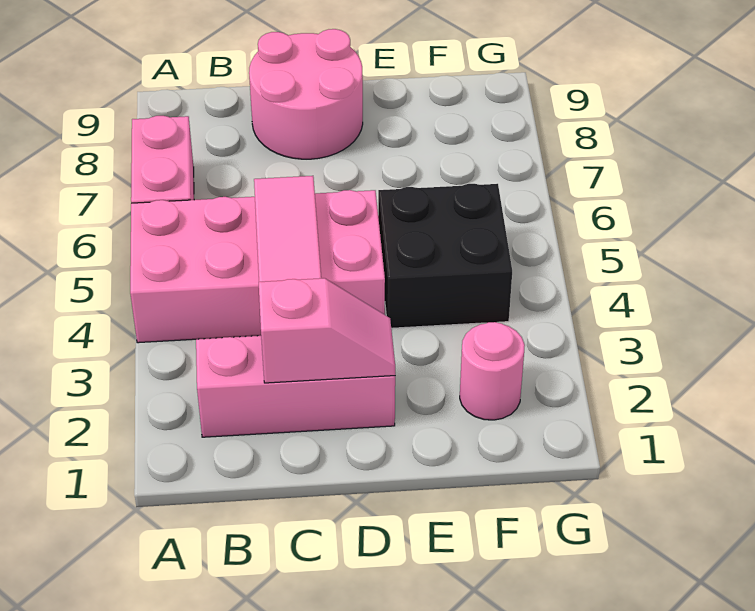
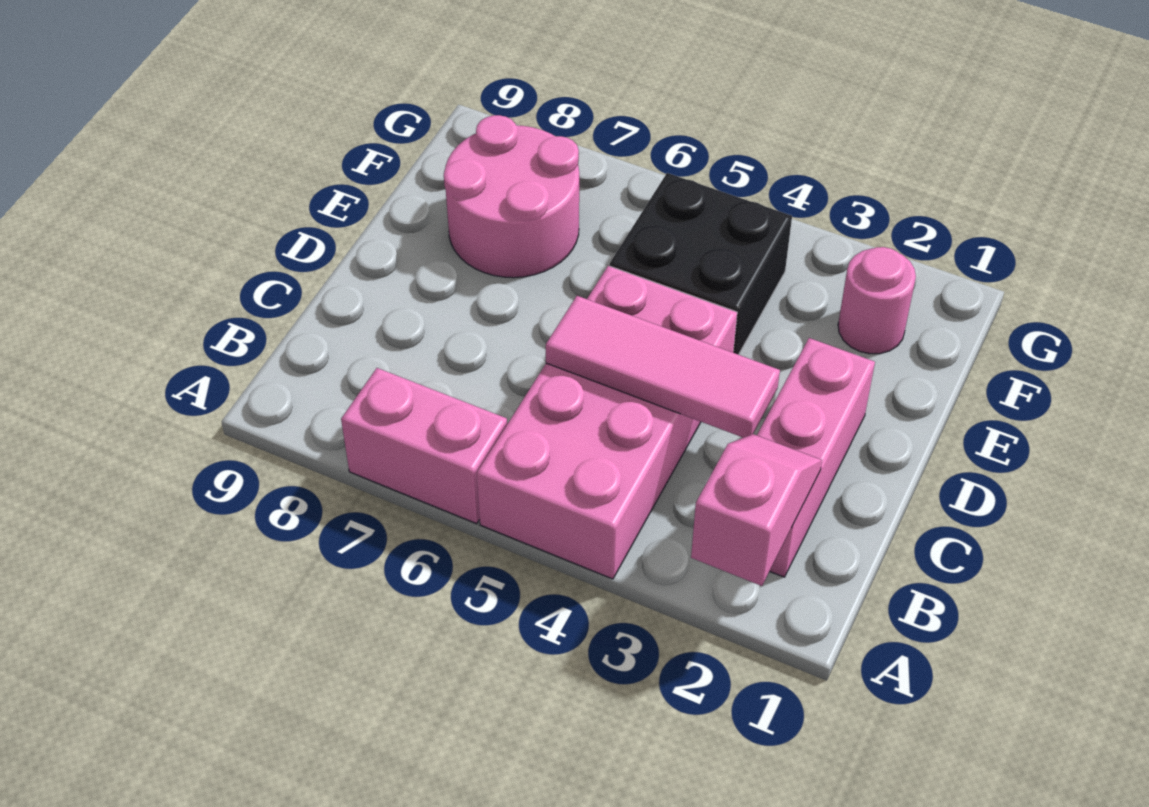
pink 1x2 slope [259,278,395,383] -> pink 1x2 slope moved to [691,434,822,586]
pink 2x2 round brick [249,29,363,159] -> pink 2x2 round brick moved to [444,115,579,278]

